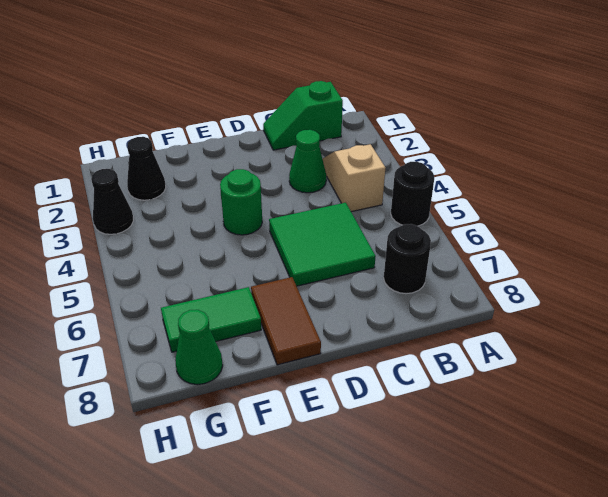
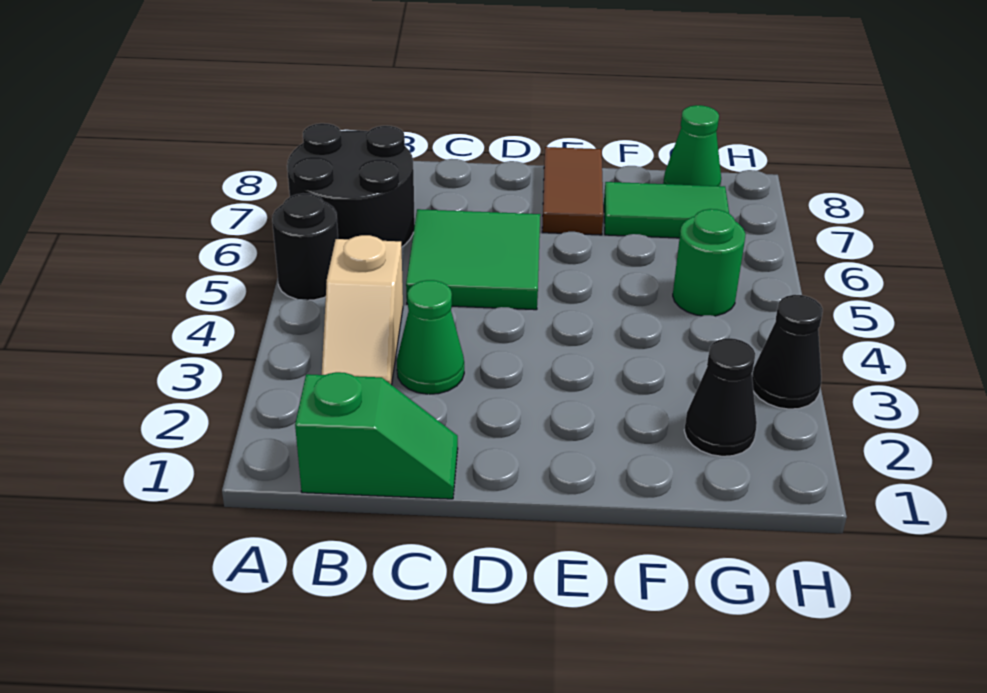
black 1x1 round brick [384,224,431,294] -> black 2x2 round brick [287,123,415,247]
green 1x1 round brick [220,169,262,235] -> green 1x1 round brick moved to [673,209,746,316]

